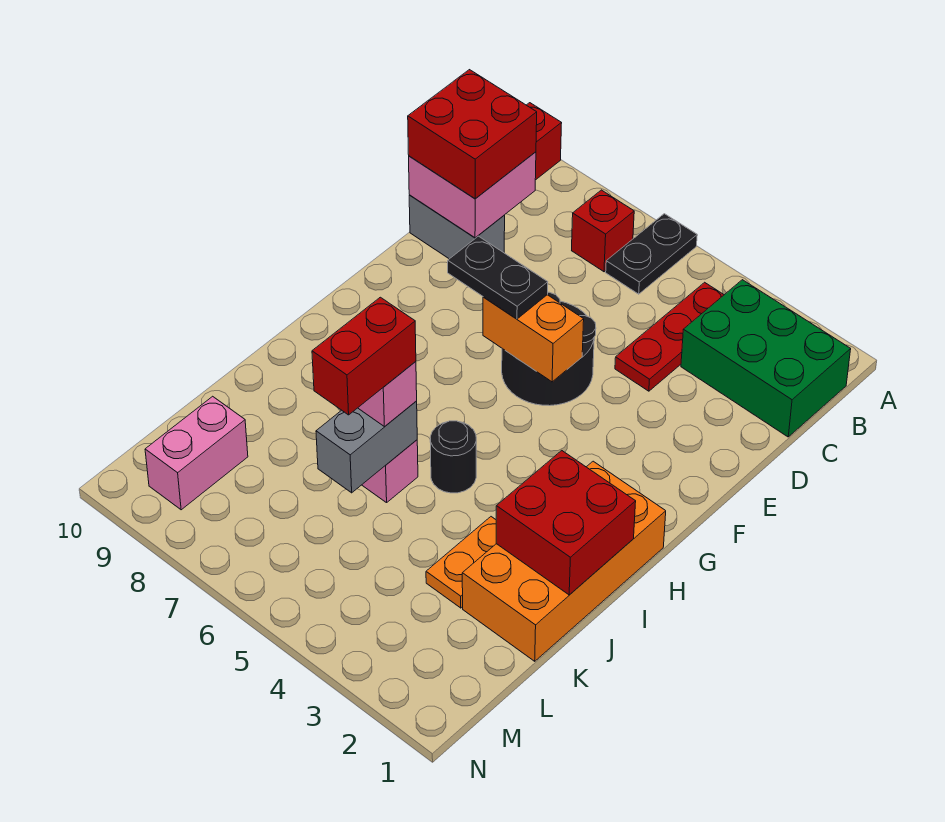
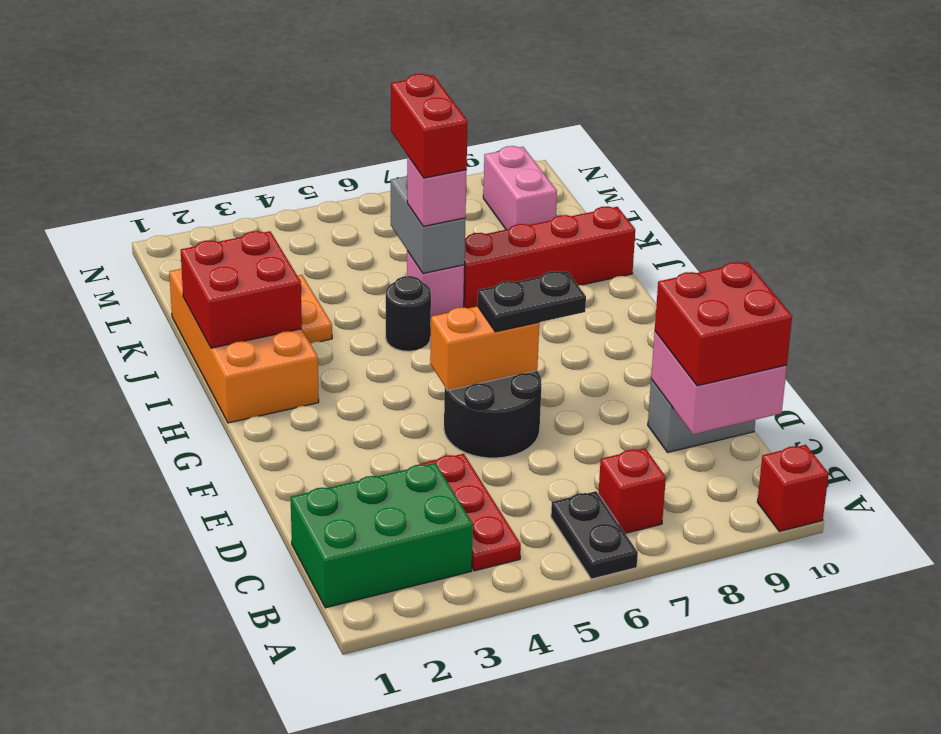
none -> red 1x4 brick [464,206,635,308]

